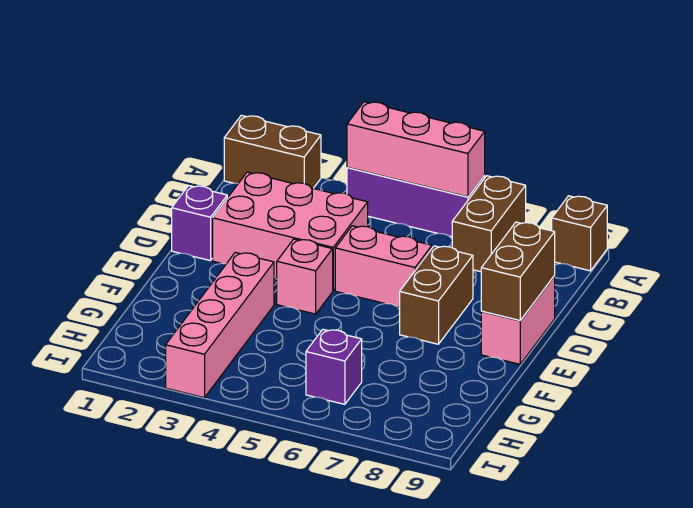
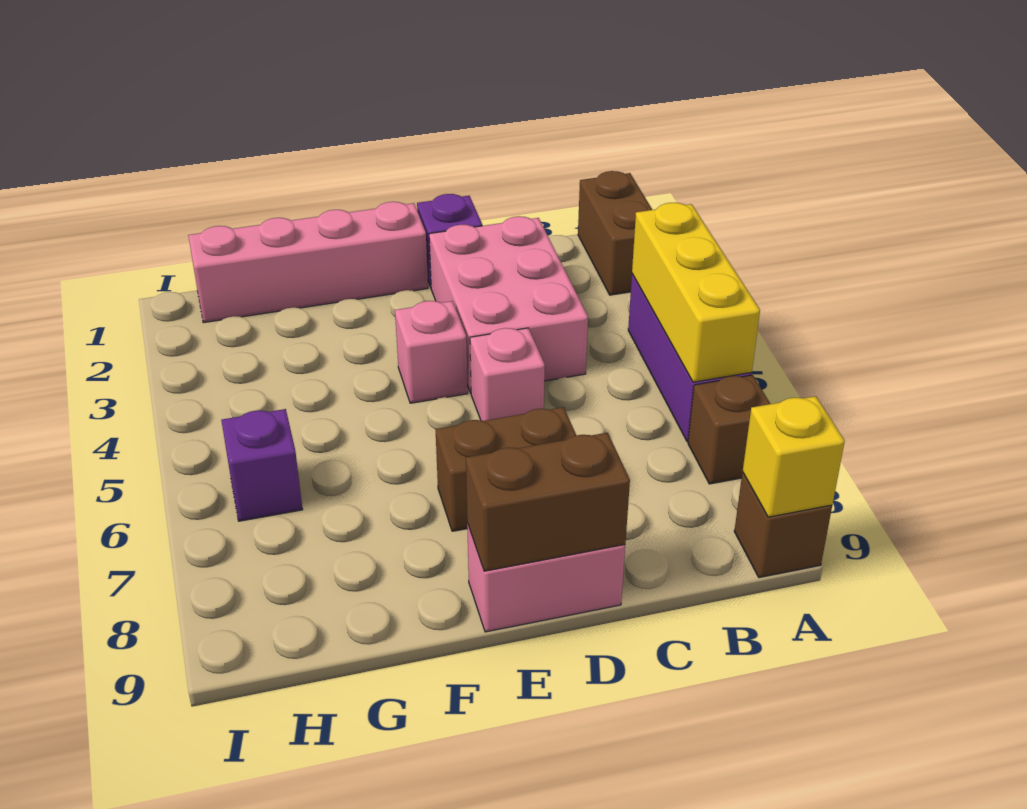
pink 1x3 brick [347,102,485,197] -> yellow 1x3 brick [632,203,760,382]
brown 1x2 brick [452,176,526,272] -> brown 1x1 brick [688,375,770,484]
none -> yellow 1x1 brick [743,396,845,517]
pink 1x2 brick [335,226,432,307] -> pink 1x1 brick [470,328,545,421]
pink 1x4 brick [166,252,274,398] -> pink 1x4 brick moved to [188,202,428,323]

